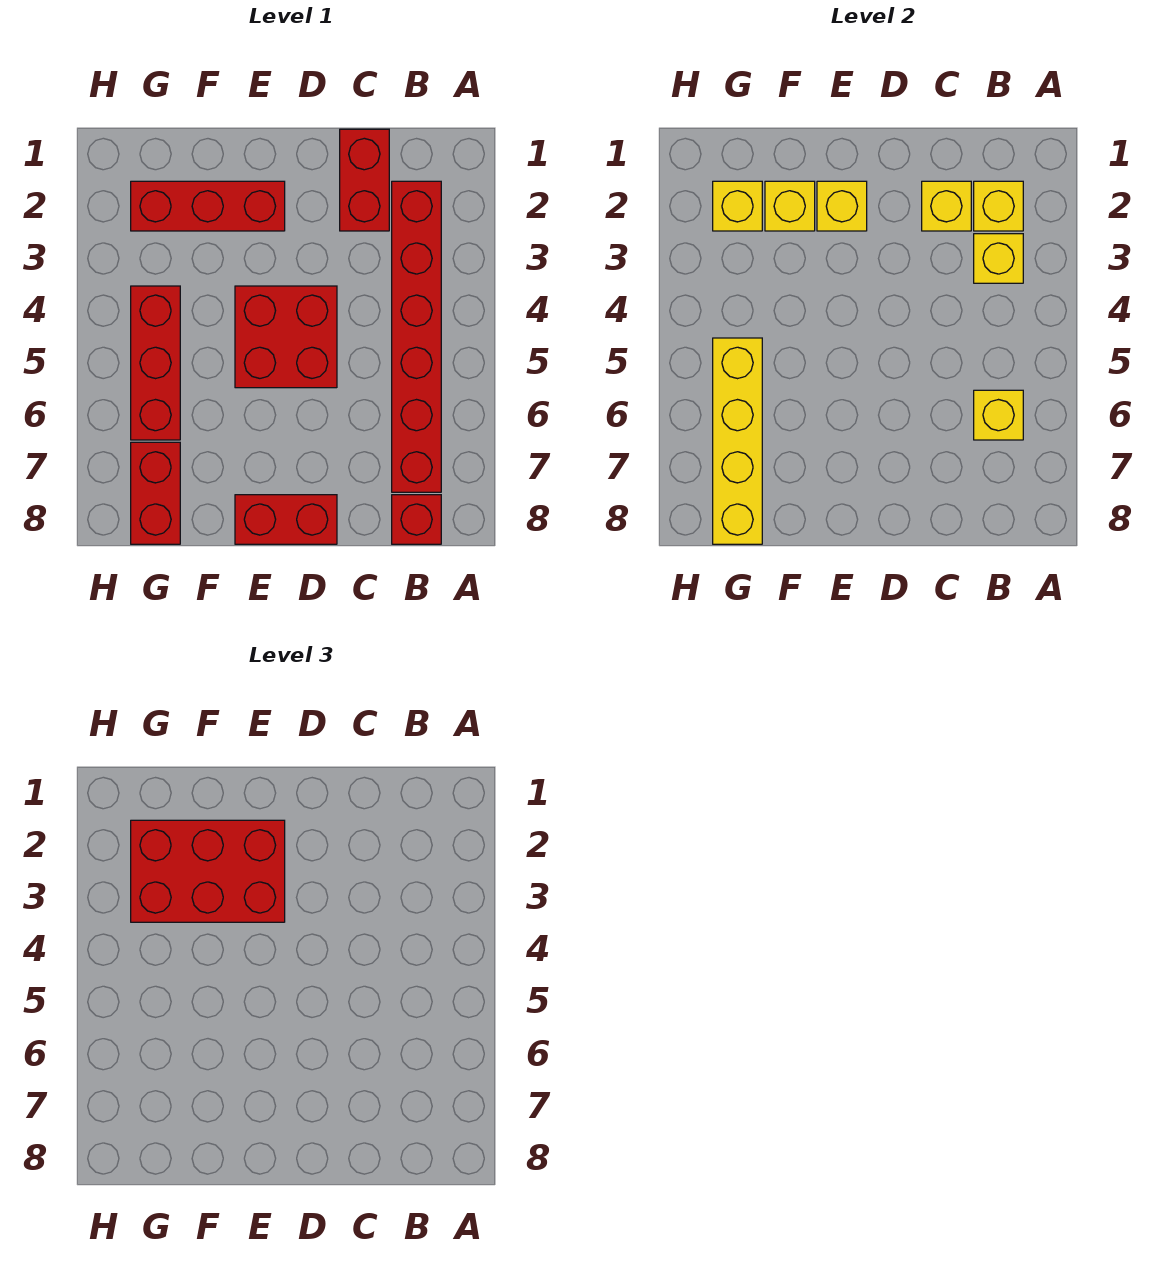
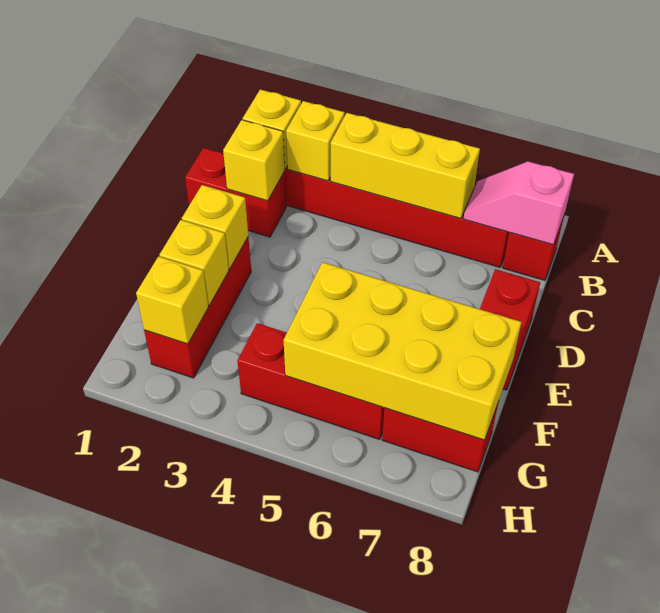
yellow 1x1 brick [974,390,1023,440] -> yellow 1x3 brick [331,113,480,219]
none -> pink 1x2 slope [464,162,574,245]
red 2x2 brick [235,286,337,388] -> none
red 2x3 brick [131,820,285,922] -> none
yellow 1x4 brick [713,338,762,544] -> yellow 2x4 brick [284,262,521,440]

